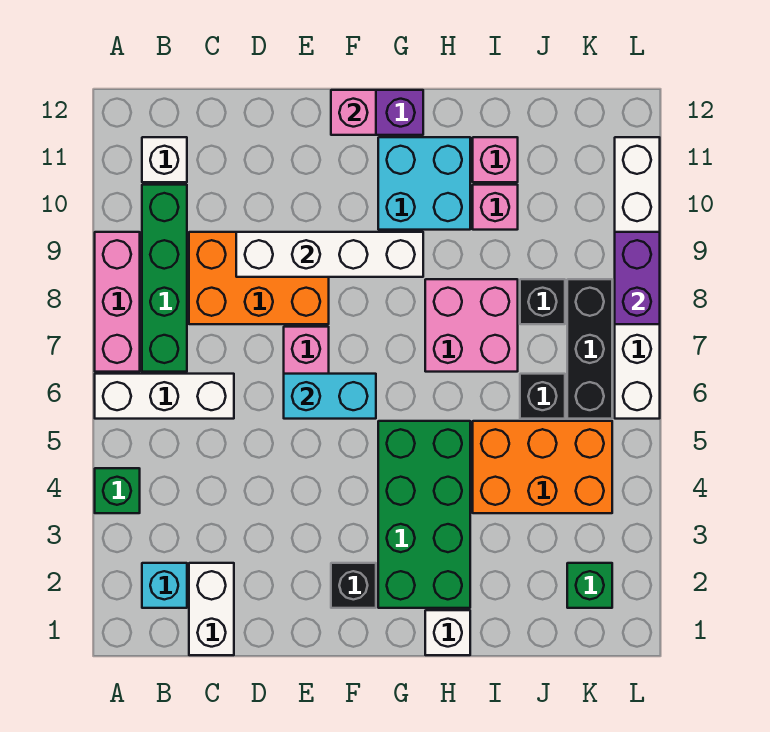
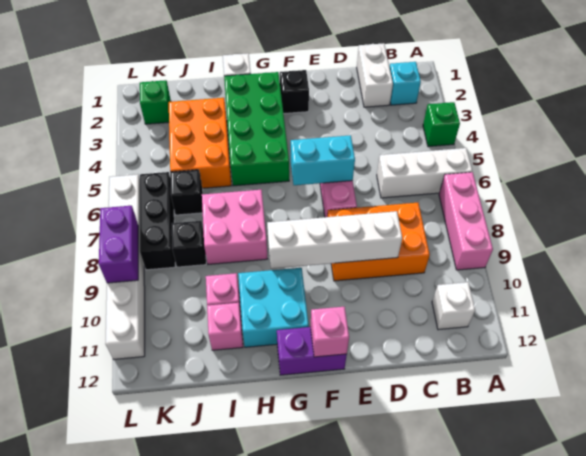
green 1x4 brick [142,185,187,372] -> none
orange 2x3 brick [473,421,612,513] -> orange 2x3 brick turned to [169,98,231,188]

